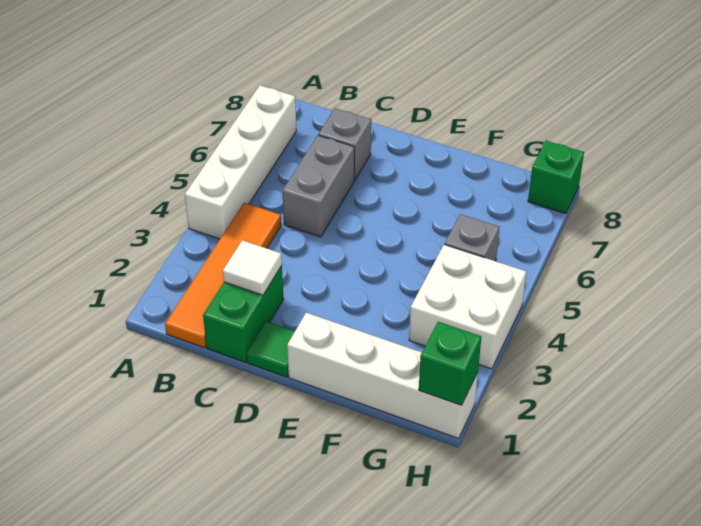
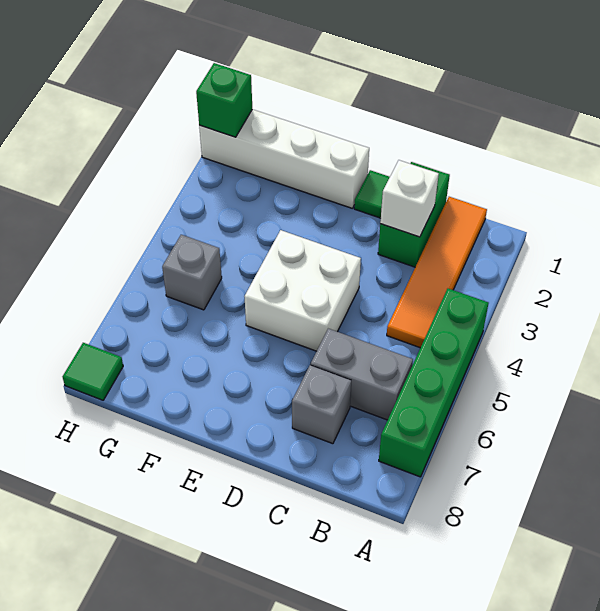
white 1x4 brick [185,85,296,239] -> green 1x4 brick [379,289,488,477]
white 1x1 tile [223,240,282,295] -> white 1x1 brick [380,160,439,237]
grey 1x2 brick [282,135,354,237] -> grey 1x2 brick turned to [311,329,413,420]
white 2x2 brick [409,245,526,369] -> white 2x2 brick moved to [244,230,361,351]
green 1x1 brick [528,141,584,214] -> green 1x1 tile [63,343,123,400]

